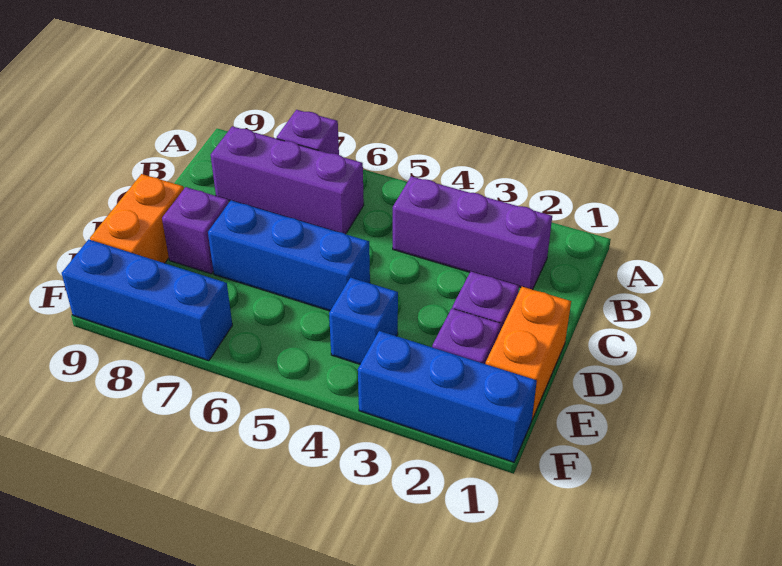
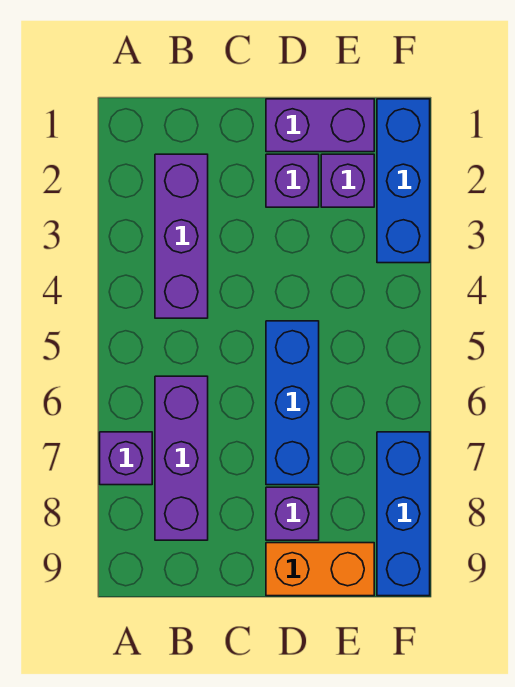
orange 1x2 brick [486,287,571,419] -> purple 1x2 brick [266,99,374,152]
blue 1x1 brick [329,278,398,364] -> none

